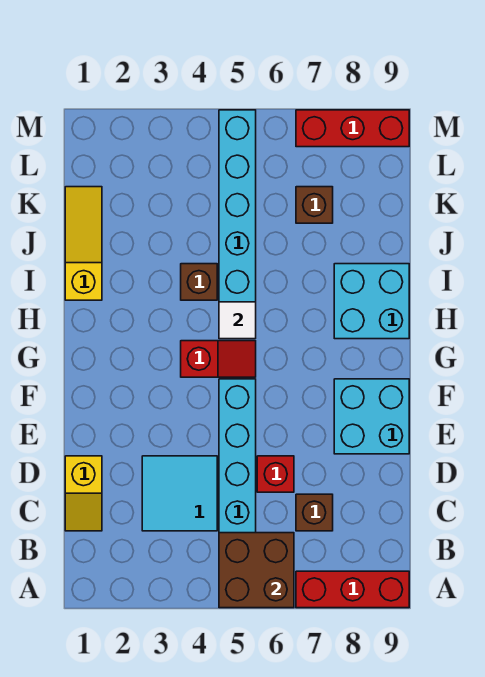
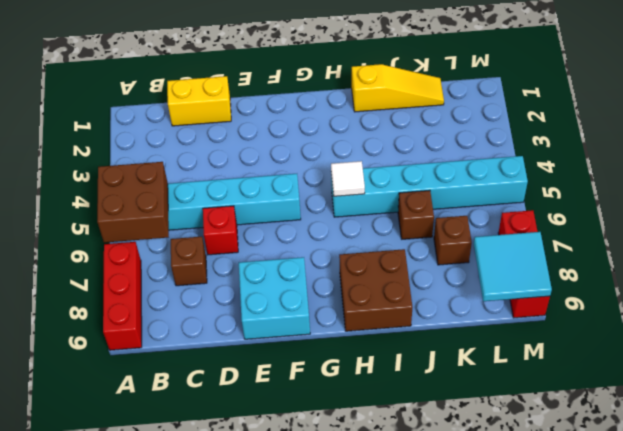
yellow 1x2 slope [65,456,102,531] -> yellow 1x2 brick [167,76,231,126]
cyan 2x2 tile [142,456,217,531] -> cyan 2x2 tile moved to [474,232,552,301]
red 1x2 slope [181,341,256,377] -> none
cyan 2x2 brick [334,264,409,339] -> brown 2x2 brick [339,249,412,331]
brown 1x1 brick [181,264,217,300] -> brown 1x1 brick moved to [398,190,434,239]

